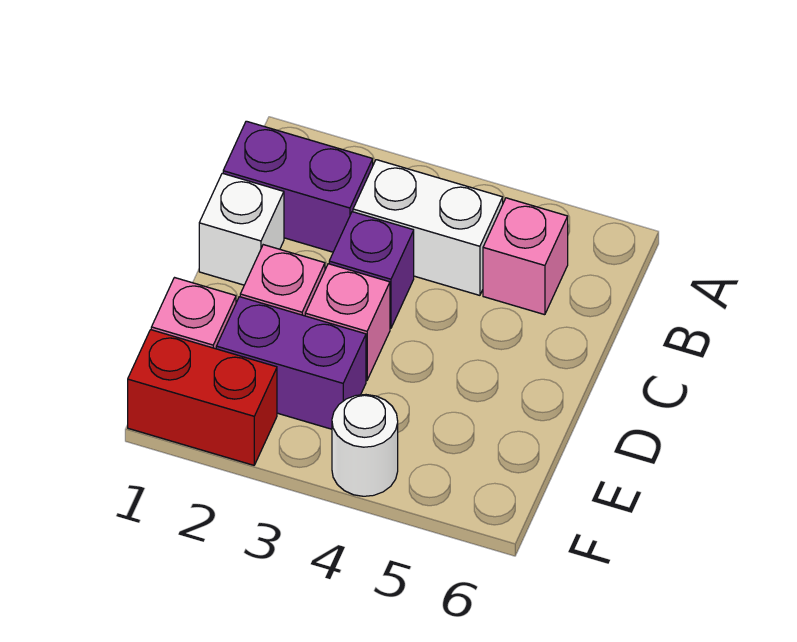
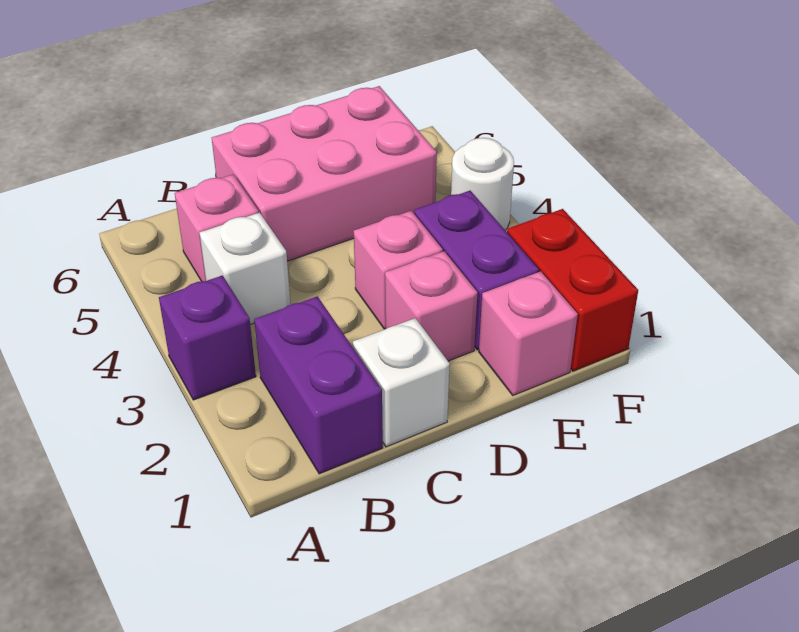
white 1x2 brick [353,160,503,295] -> white 1x1 brick [200,213,291,324]
purple 1x1 brick [329,212,414,328] -> purple 1x1 brick moved to [159,275,256,400]
none -> pink 2x3 brick [212,86,437,261]

